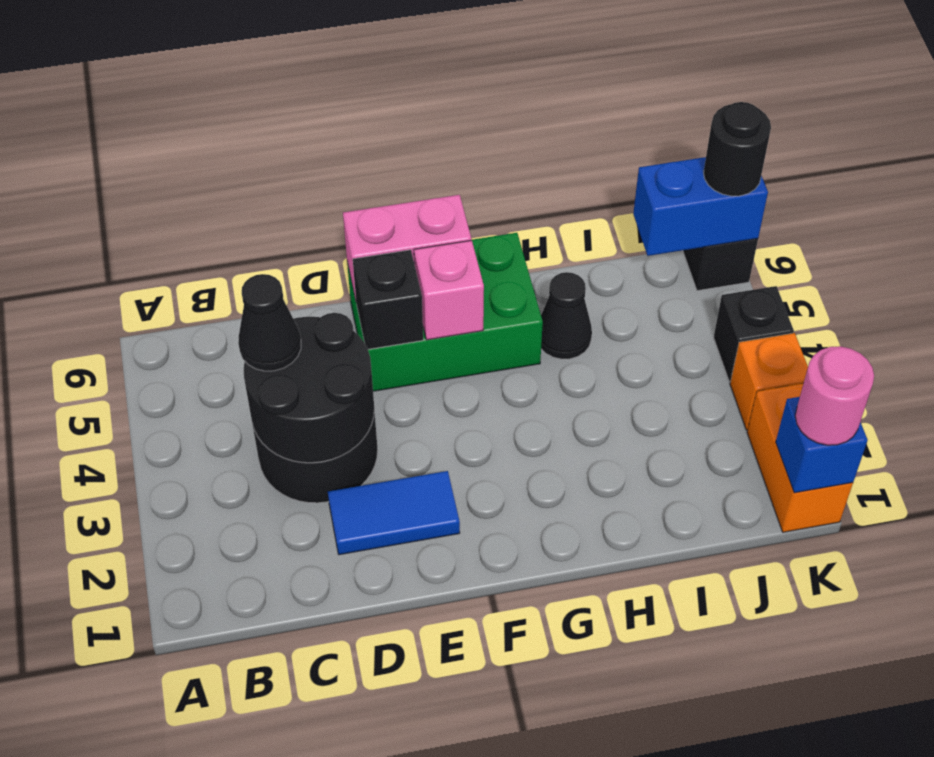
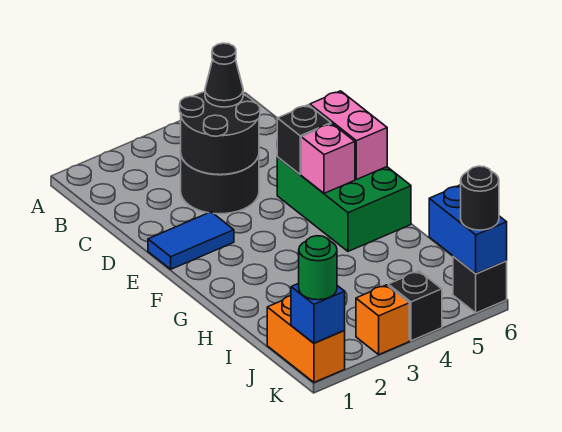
blue 1x2 tile [328,471,460,555] -> blue 1x2 tile turned to [148,212,234,269]
black 1x1 cone [541,272,592,359] -> none
orange 1x2 brick [747,384,853,532] -> orange 1x2 brick turned to [267,296,345,382]
pink 1x1 round brick [795,346,874,445] -> green 1x1 round brick [299,236,337,300]

